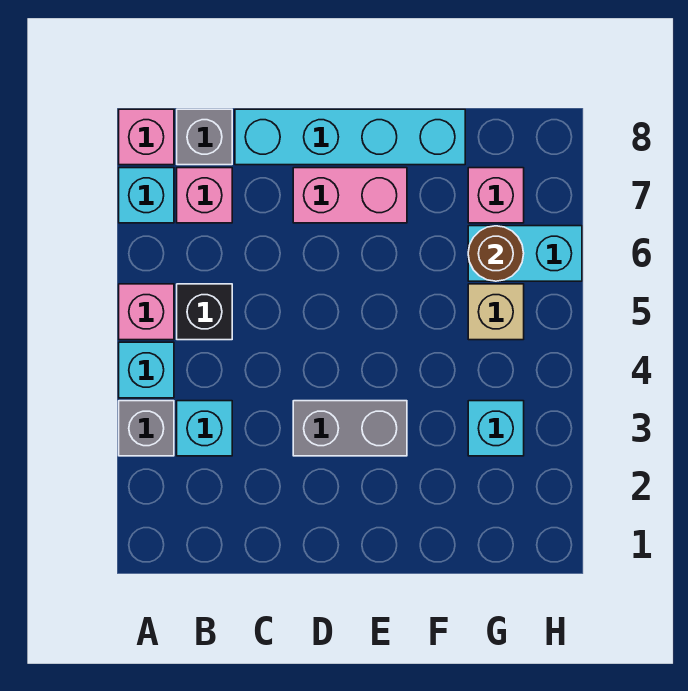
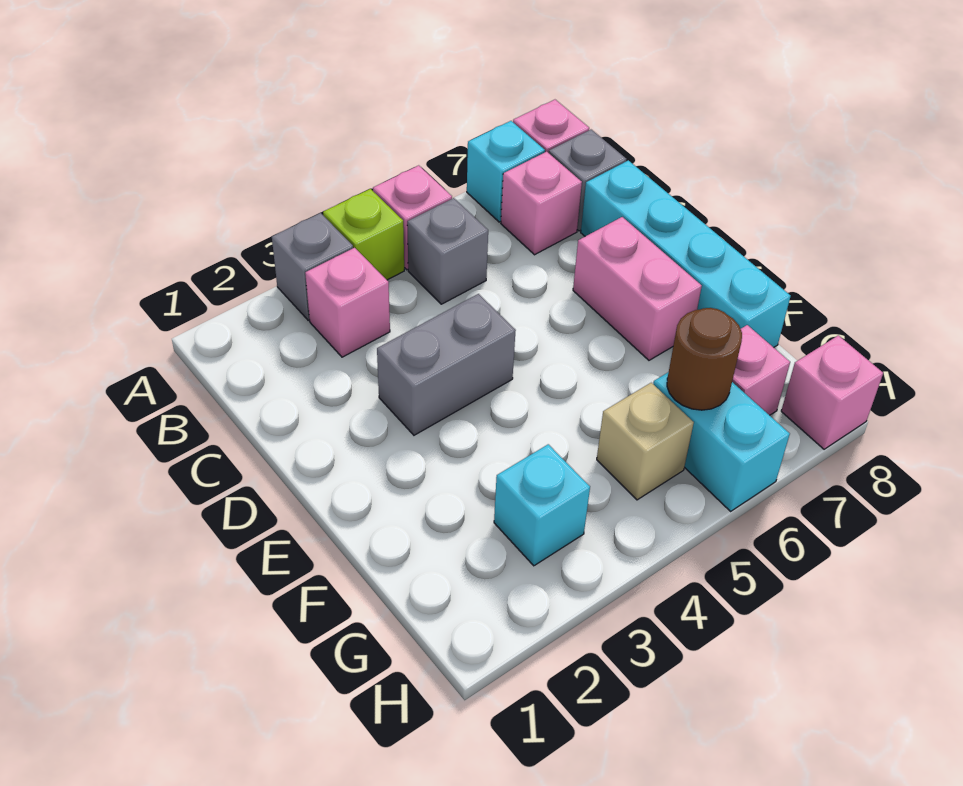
cyan 1x1 brick [119,342,174,398] -> lime 1x1 brick [323,189,404,280]
cyan 1x1 brick [177,401,232,456] -> pink 1x1 brick [305,248,390,357]
black 1x1 brick [177,284,232,340] -> grey 1x1 brick [407,198,488,304]
grey 1x2 brick [293,401,407,456] -> grey 1x2 brick turned to [377,294,516,435]
none -> pink 1x1 brick [781,335,883,449]

